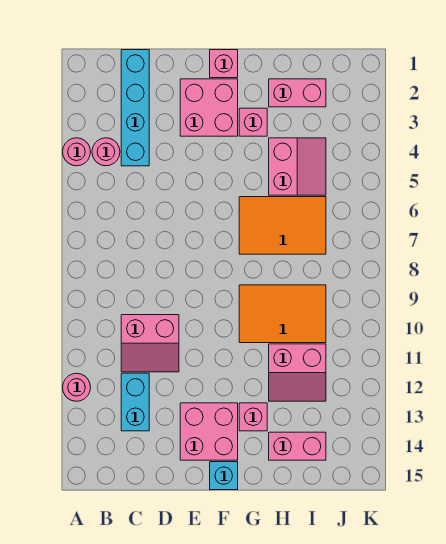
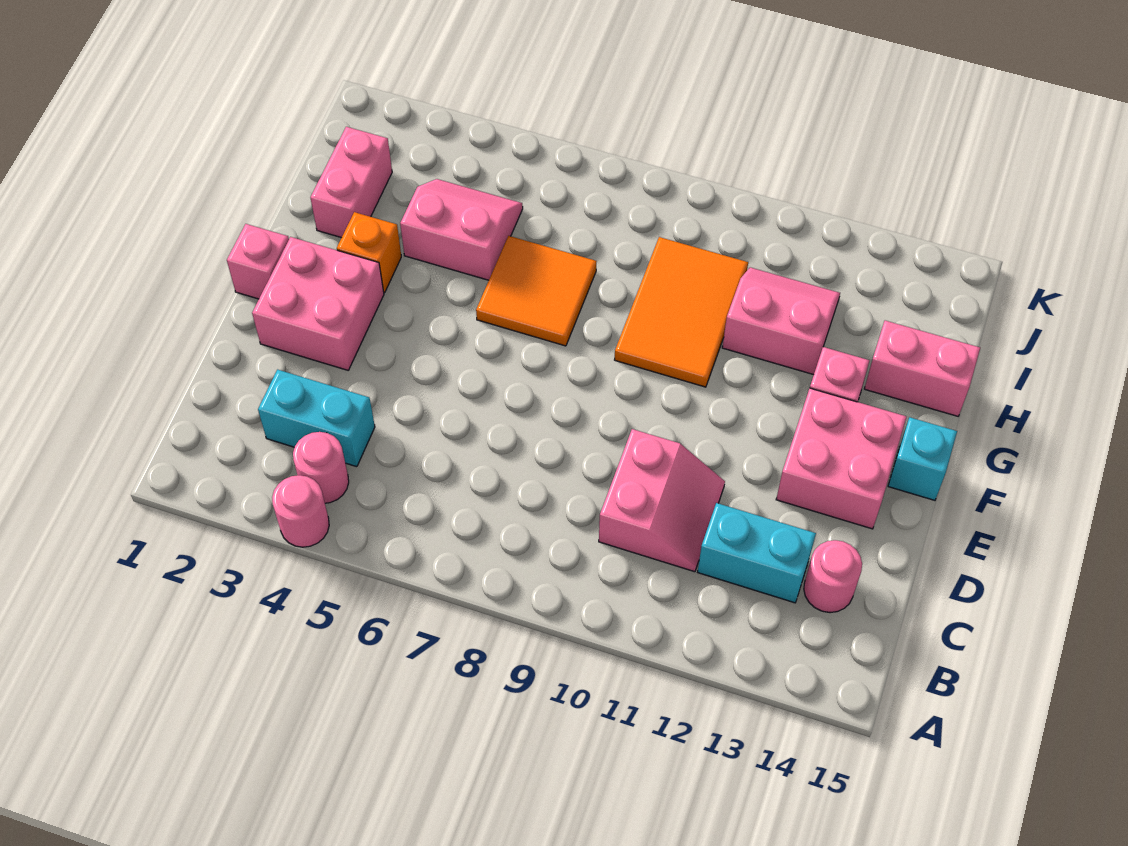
pink 1x1 round brick [63,373,91,401] -> pink 1x1 round brick moved to [804,540,862,613]
cyan 1x4 brick [121,50,149,166] -> cyan 1x2 brick [258,370,375,467]
pink 1x1 brick [239,108,267,136] -> orange 1x1 brick [337,212,401,293]
orange 2x3 tile [239,197,326,254] -> orange 2x2 tile [476,236,596,346]
pink 2x2 slope [269,344,326,401] -> pink 2x2 slope turned to [722,267,840,375]
pink 1x2 brick [269,432,326,460] -> pink 1x2 brick turned to [864,321,980,416]

